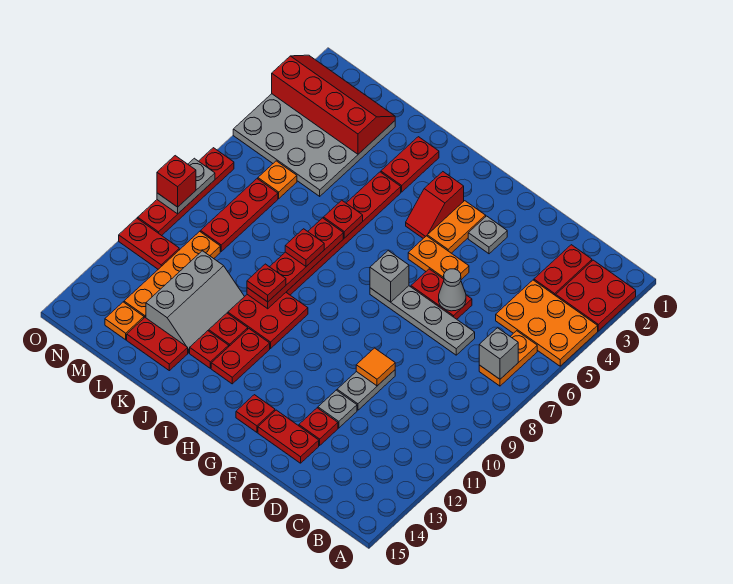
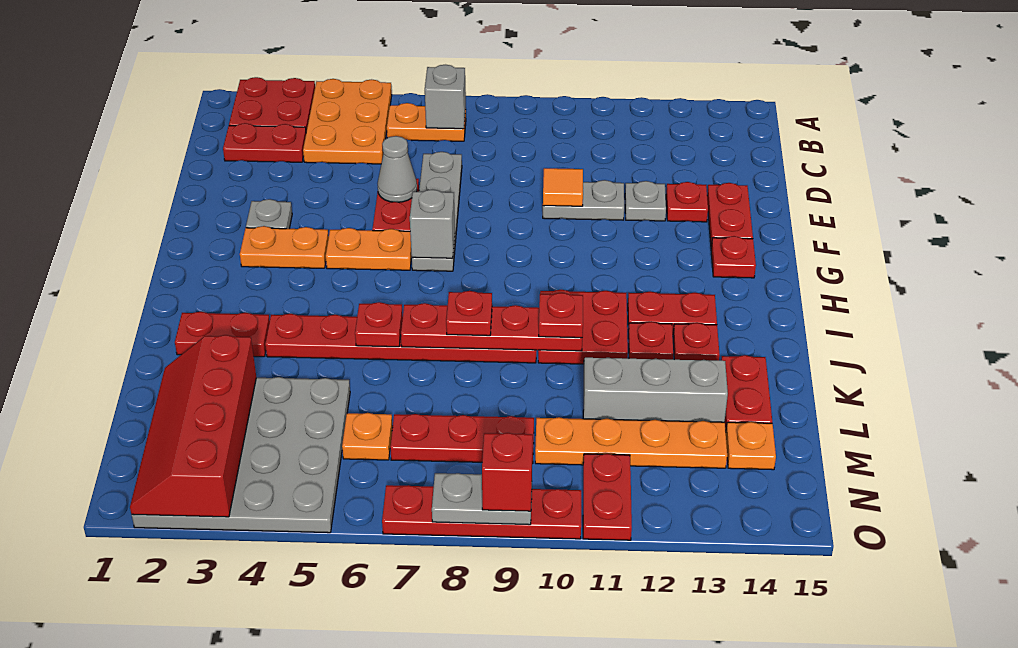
orange 1x2 plate [408,236,469,280] -> orange 1x2 plate turned to [326,228,412,270]
red 1x2 slope [406,172,464,238] -> none

